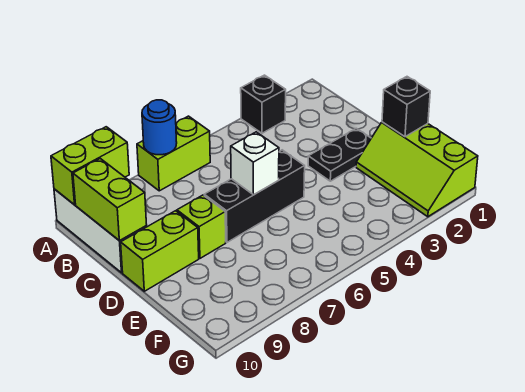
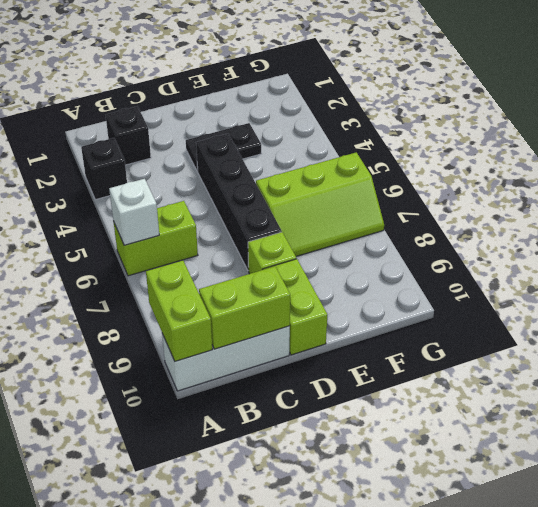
lime 1x2 brick [137,116,210,191] -> lime 1x2 brick turned to [113,201,198,276]
blue 1x1 round brick [142,100,177,155] -> none
black 1x2 plate [308,128,371,181] -> black 1x2 plate turned to [186,123,262,171]
black 1x3 brick [204,150,305,242] -> black 1x4 brick [196,134,282,271]
white 1x1 brick [231,132,279,195] -> white 1x1 brick moved to [109,179,159,245]
lime 2x3 slope [356,122,478,217] -> lime 2x3 slope moved to [256,152,384,256]
black 1x1 brick [382,77,430,137] -> black 1x1 brick moved to [106,106,151,165]

